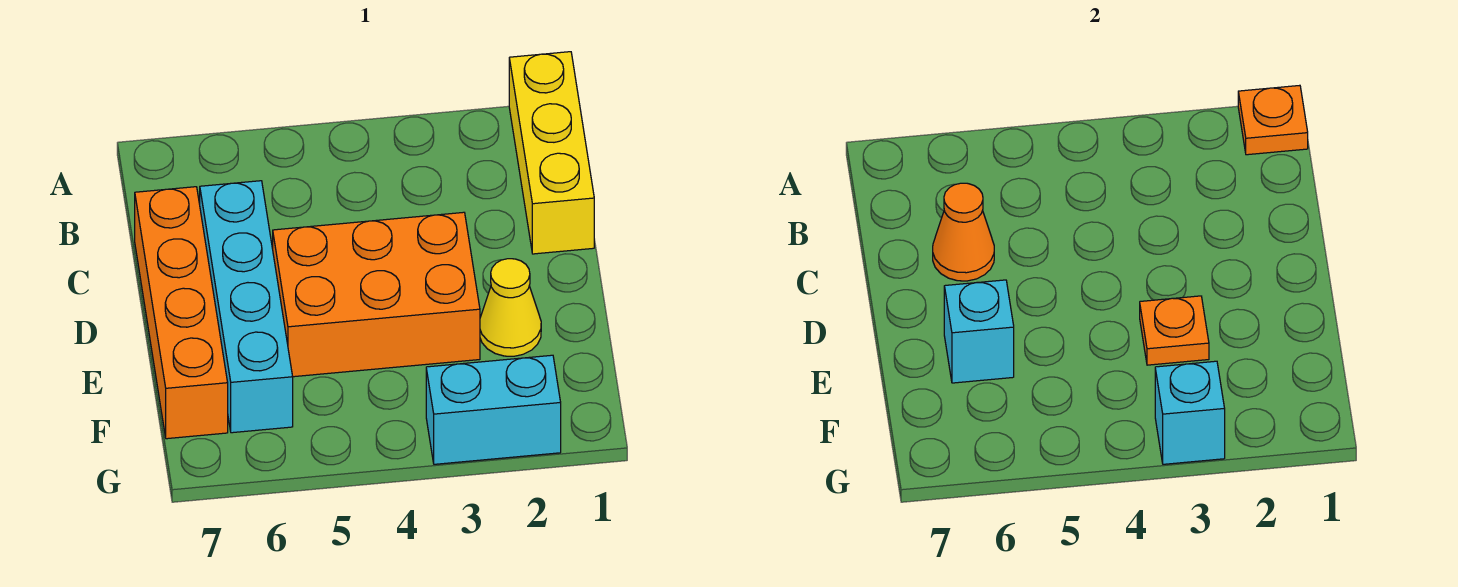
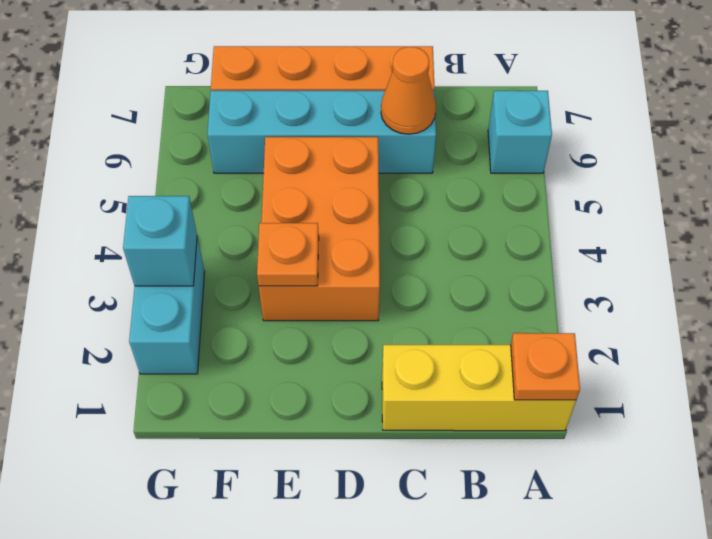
yellow 1x1 cone [480,259,541,356] -> none
cyan 1x1 brick [944,280,1014,383] -> cyan 1x1 brick moved to [488,91,552,173]

